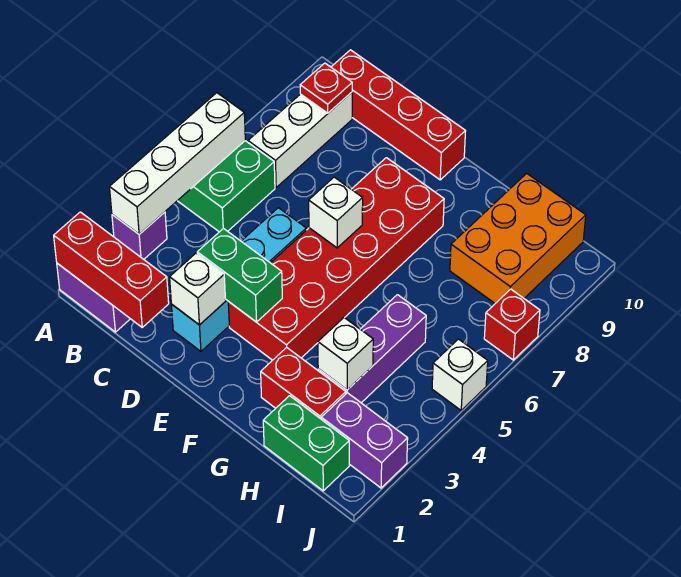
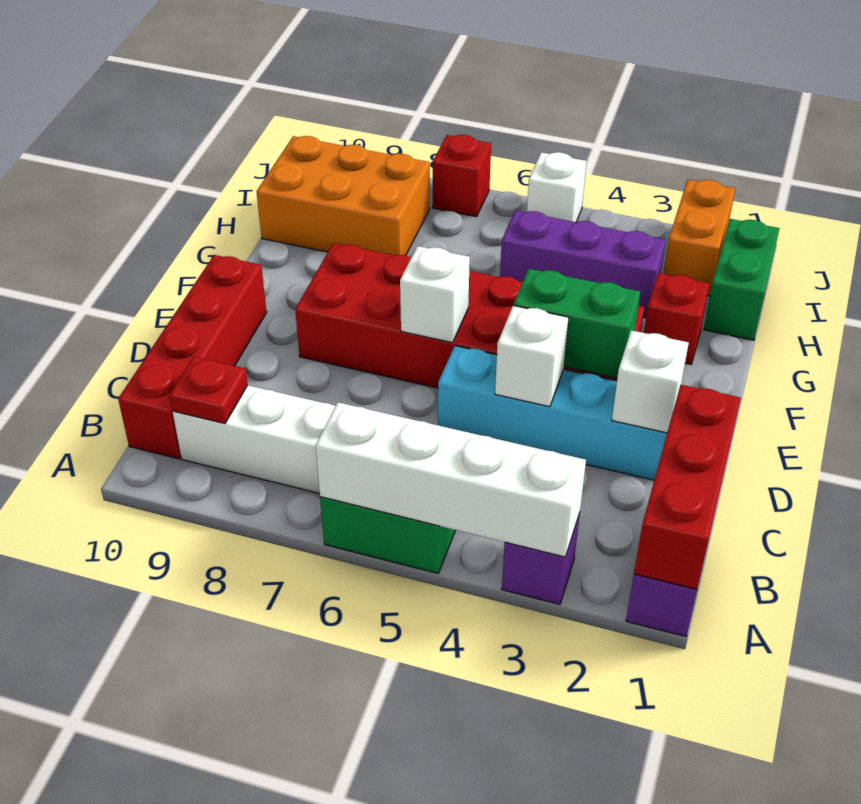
green 1x2 brick [197,228,282,322] -> green 1x2 brick turned to [514,269,640,378]
red 1x2 brick [261,347,346,419] -> red 1x1 brick [644,273,710,364]
white 1x1 brick [318,318,373,390] -> white 1x1 brick moved to [495,305,569,407]
purple 1x2 brick [321,393,408,488] -> orange 1x2 brick [663,179,735,296]

